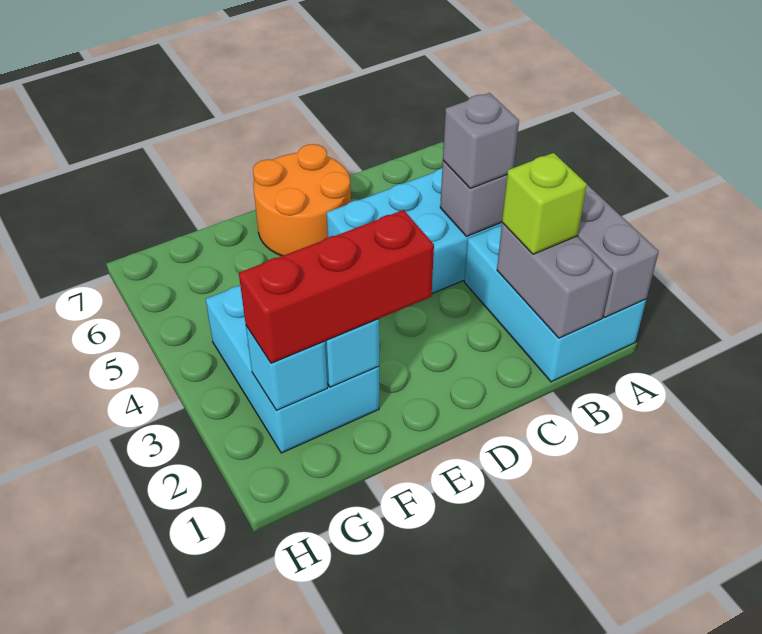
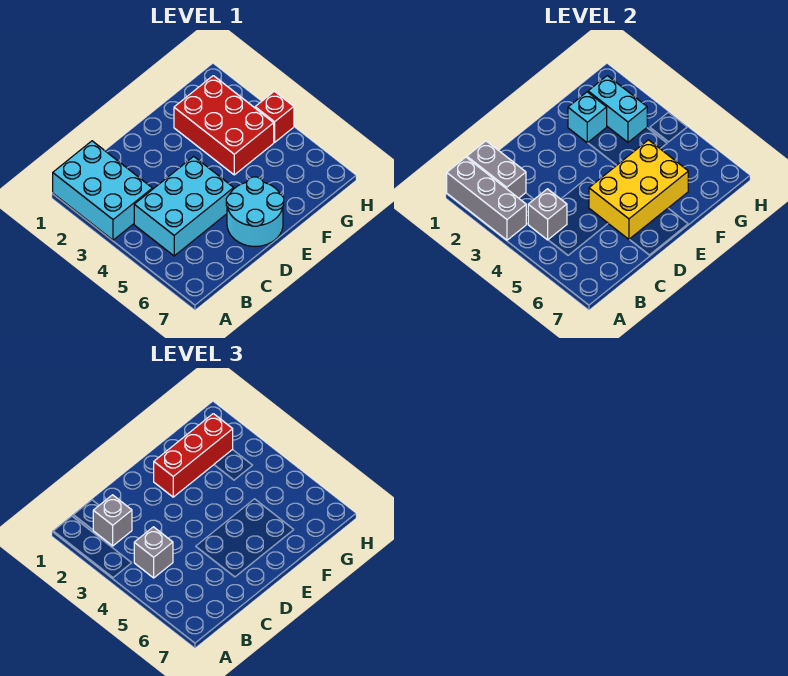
lime 1x1 brick [502,153,587,254] -> grey 1x1 brick [93,495,132,546]
none -> yellow 2x3 brick [589,140,688,239]
orange 2x2 round brick [253,144,351,256] -> cyan 2x2 round brick [226,177,284,247]
cyan 2x3 brick [206,286,379,453] -> red 2x3 brick [174,76,274,175]
cyan 1x1 brick [246,326,327,410] -> cyan 1x2 brick [588,76,647,142]
none -> red 1x1 brick [255,91,294,142]

